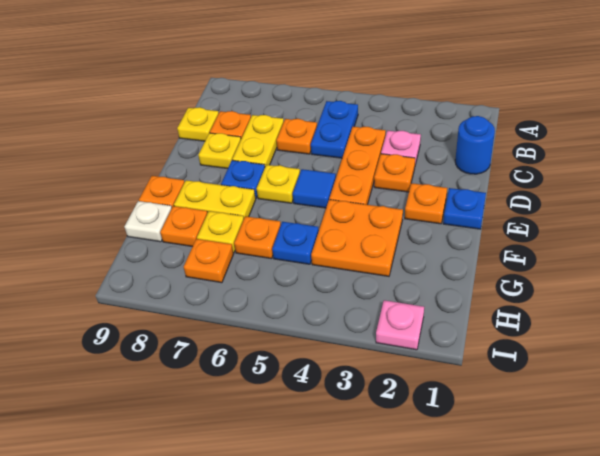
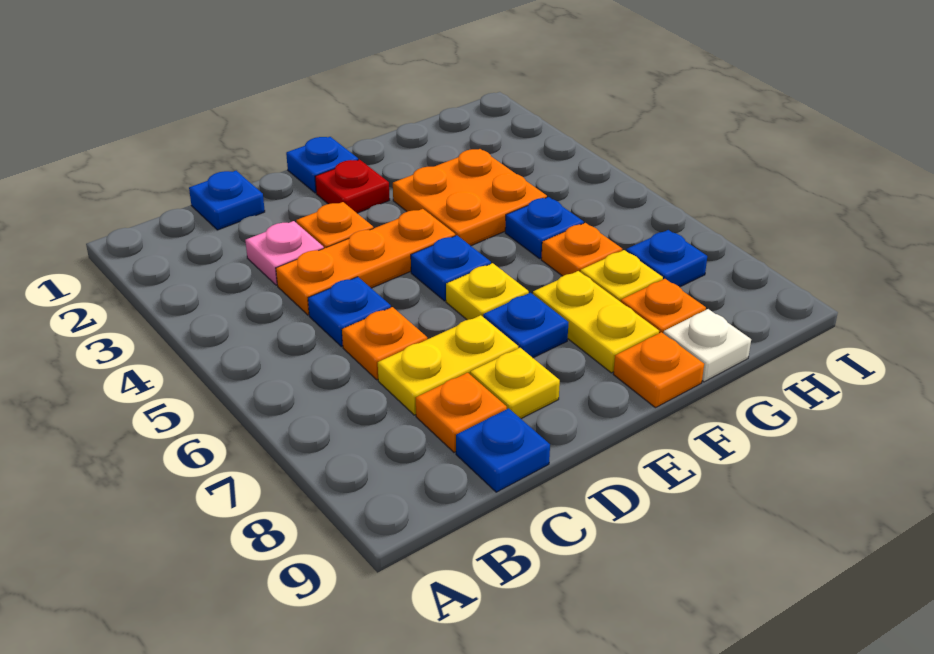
blue 1x2 plate [311,101,358,158] -> blue 1x1 plate [308,277,391,347]
blue 1x1 round brick [455,116,495,174] -> blue 1x1 plate [189,171,265,230]
yellow 1x1 plate [177,107,219,141] -> blue 1x1 plate [456,408,550,492]
orange 1x1 plate [405,183,447,224] -> red 1x1 plate [315,160,390,213]
blue 1x1 tile [293,169,336,208] -> blue 1x1 plate [411,235,491,301]
orange 1x1 plate [184,239,234,283] -> blue 1x1 plate [626,230,707,287]
pink 1x1 plate [376,300,424,350] -> none

